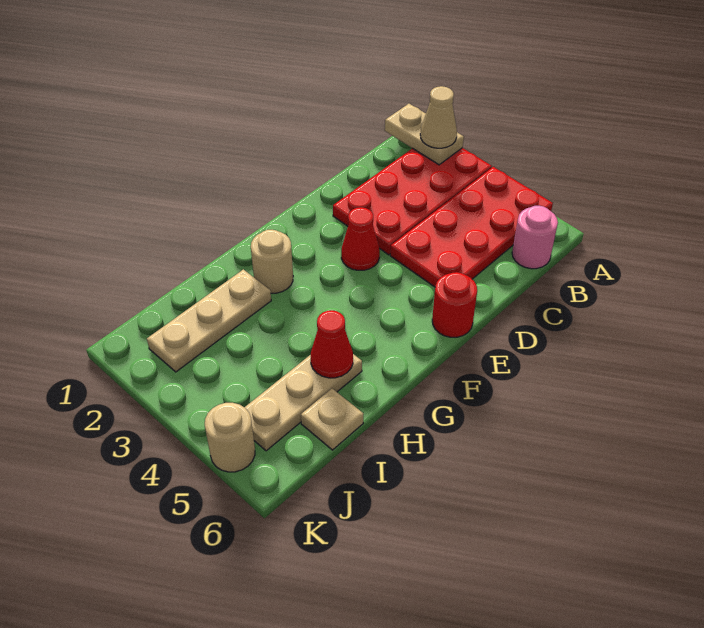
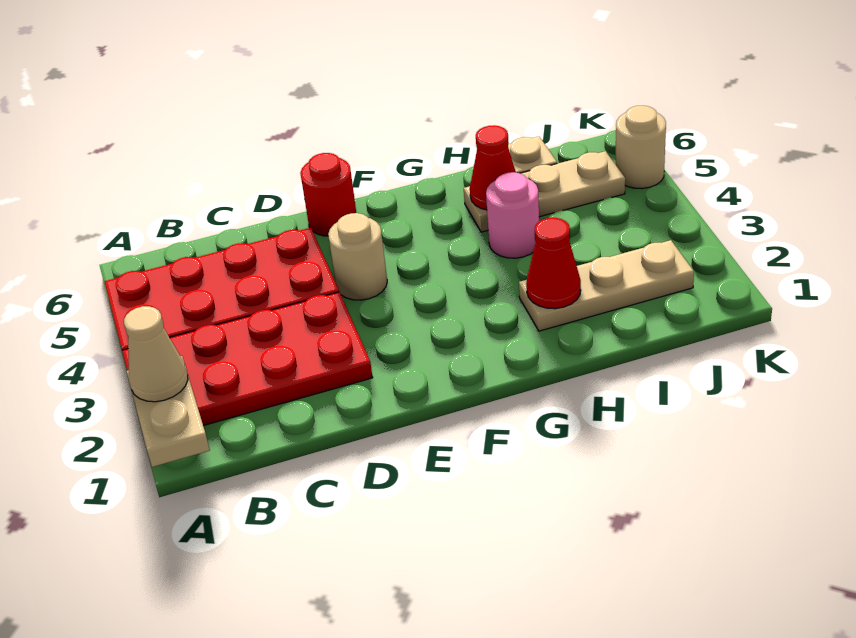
pink 1x1 round brick [512,206,558,269] -> pink 1x1 round brick moved to [486,172,539,258]
red 1x1 cone [341,207,380,270] -> red 1x1 cone moved to [526,218,581,309]
tan 1x1 round brick [251,230,293,293] -> tan 1x1 round brick moved to [328,213,387,300]

